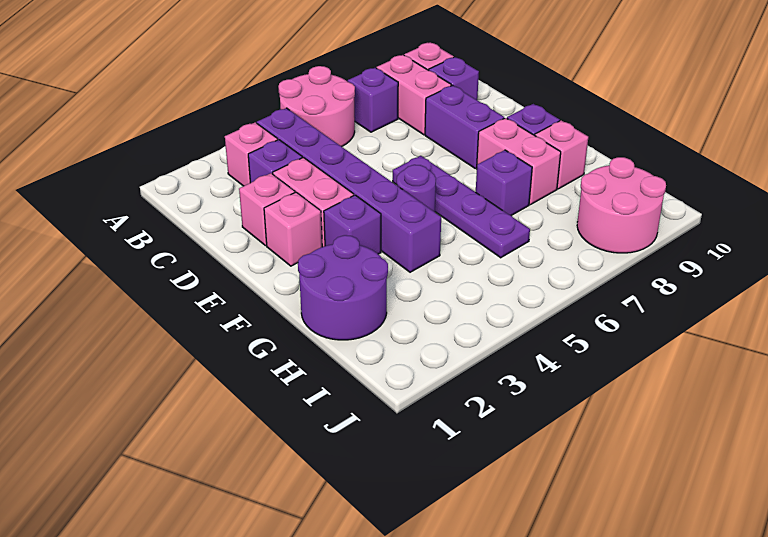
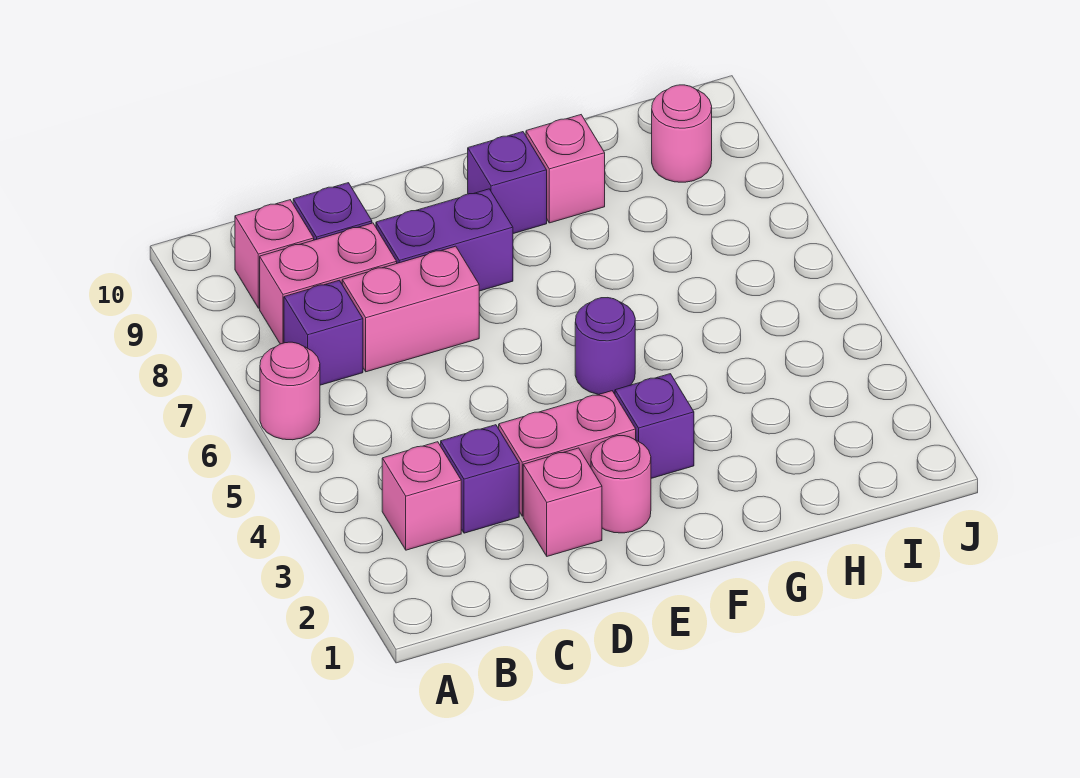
pink 2x2 round brick [278,66,355,146] -> pink 1x1 round brick [260,342,320,440]
purple 1x6 brick [257,108,441,272] -> none
pink 1x1 brick [264,192,322,266] -> pink 1x1 round brick [591,436,651,533]
purple 1x4 plate [393,156,530,258] -> none
pink 1x2 brick [477,118,561,205] -> pink 1x2 brick moved to [342,246,479,372]
purple 2x2 round brick [298,235,388,340] -> none
purple 1x1 brick [476,150,532,216] -> none
pink 2x2 round brick [577,157,666,253] -> pink 1x1 round brick [652,85,712,182]

